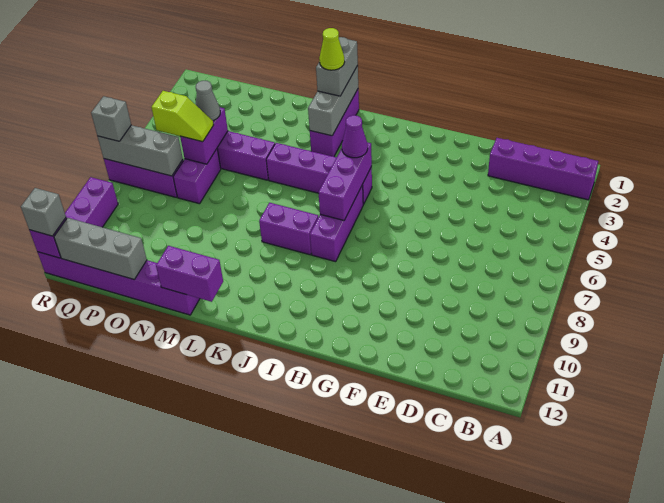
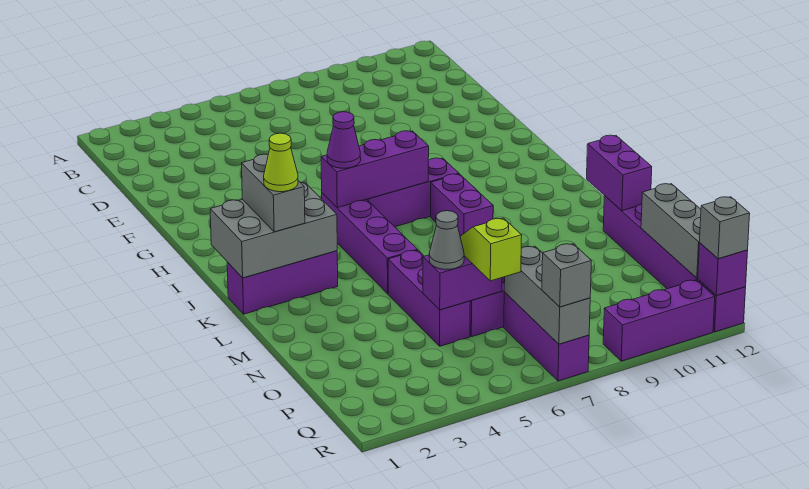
purple 1x4 brick [488,138,598,200] -> none
grey 1x3 brick [308,66,358,136] -> grey 2x3 brick [210,182,337,278]
grey 1x2 brick [316,37,358,96] -> grey 1x2 brick turned to [242,154,305,232]

